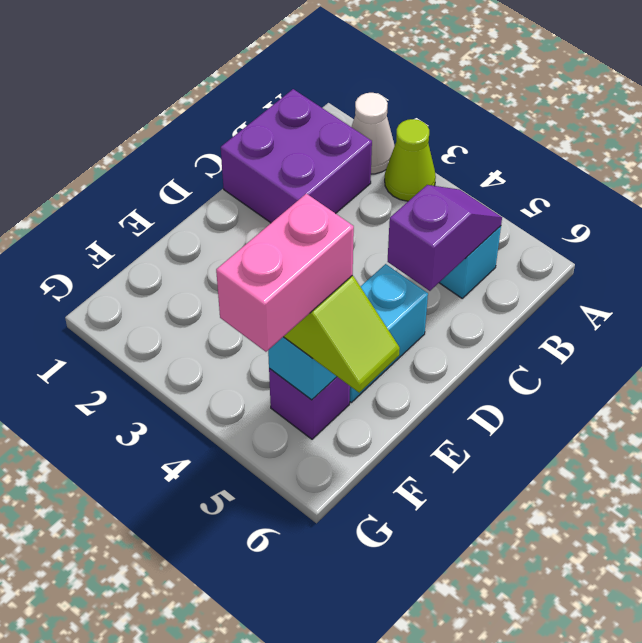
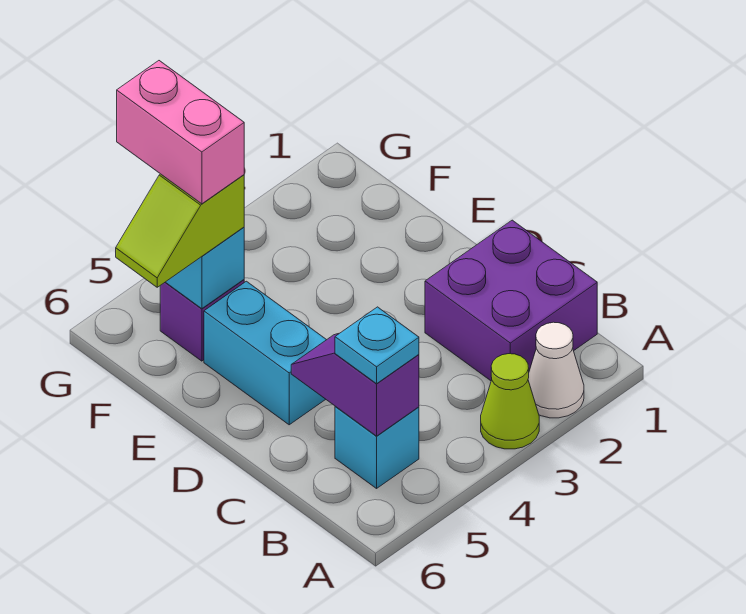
purple 1x2 slope [388,185,502,291] -> purple 1x2 slope turned to [291,334,419,436]
none -> cyan 1x1 plate [335,307,419,384]

